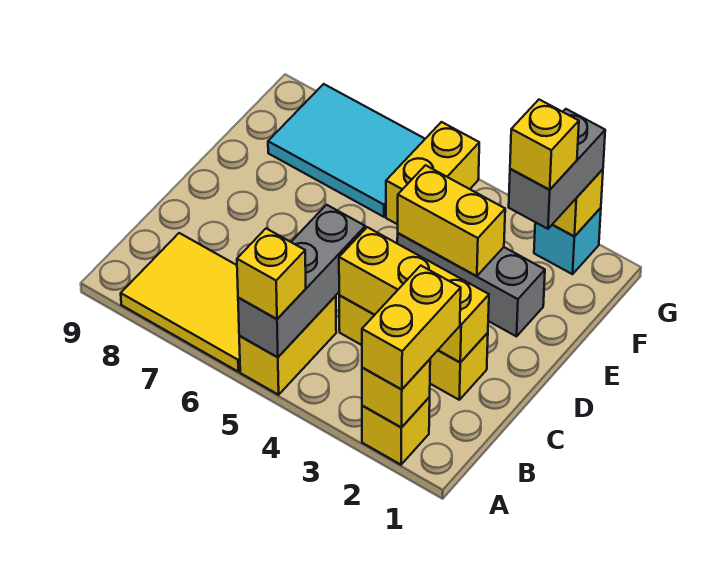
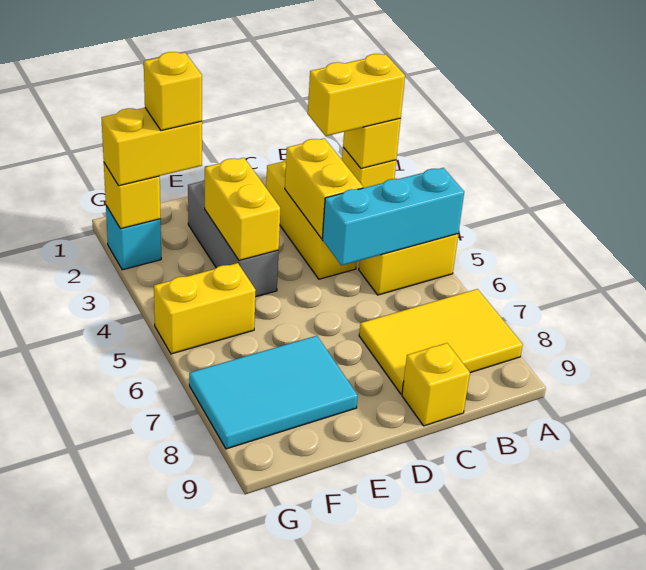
grey 1x3 brick [238,205,365,357] -> cyan 1x3 brick [322,168,464,265]
yellow 1x1 brick [237,228,306,319] -> yellow 1x1 brick moved to [402,343,470,426]
yellow 2x3 tile [121,233,240,372] -> yellow 2x3 tile turned to [359,289,523,394]
yellow 1x3 brick [339,227,489,362] -> yellow 1x2 brick [285,138,363,239]
grey 1x2 brick [509,109,605,229] -> yellow 1x2 brick [101,108,202,186]
cyan 2x3 tile [268,84,425,217] -> cyan 2x3 tile turned to [189,336,358,449]

